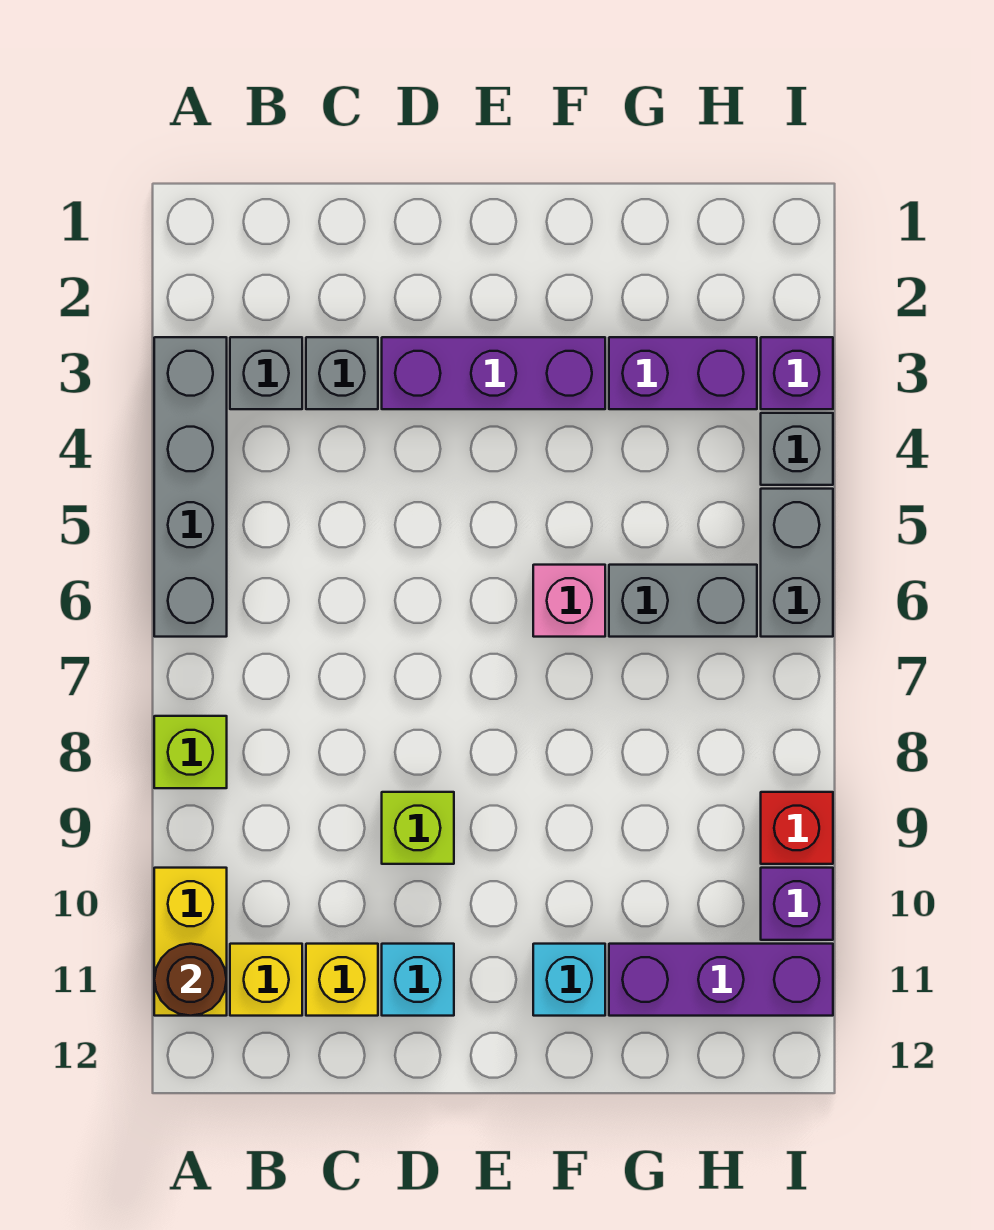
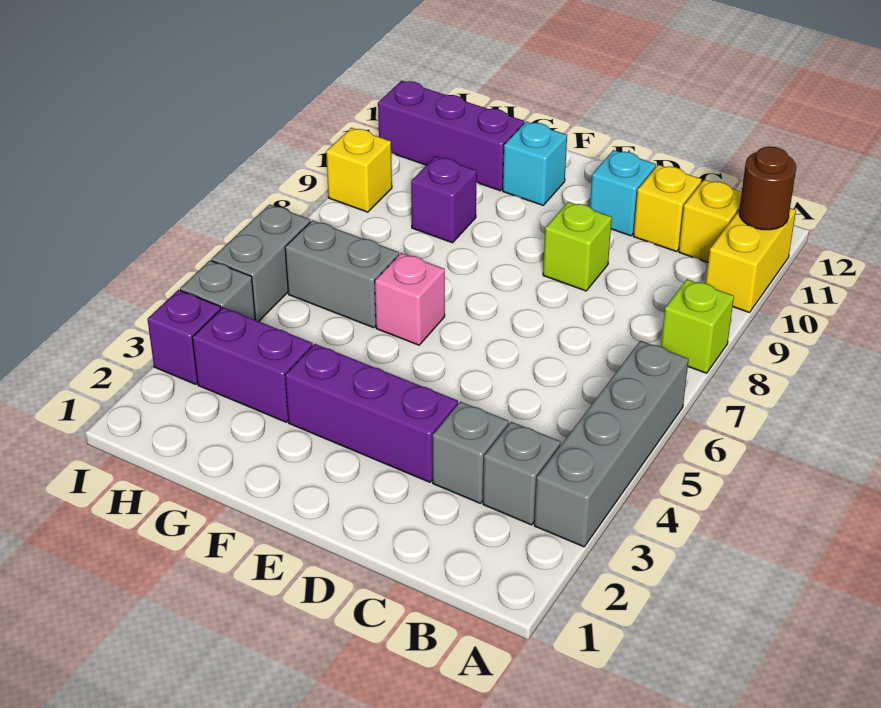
red 1x1 brick [761,792,833,864] -> yellow 1x1 brick [326,128,392,212]
purple 1x1 brick [761,868,833,940] -> purple 1x1 brick moved to [411,157,477,243]

